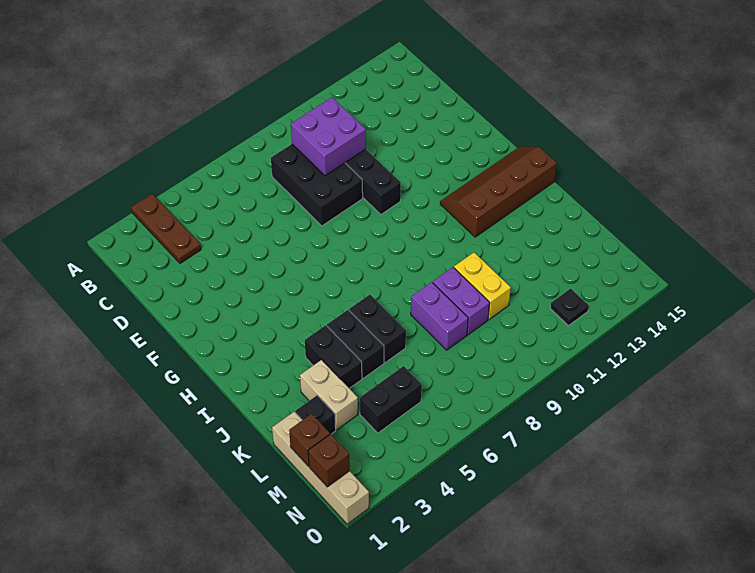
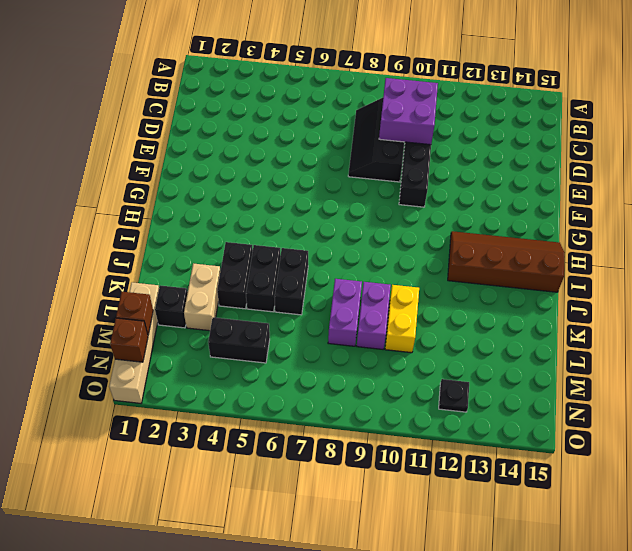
brown 1x3 plate [131,194,201,263] -> none
black 2x3 brick [271,144,363,226] -> black 2x3 slope [348,98,404,182]

